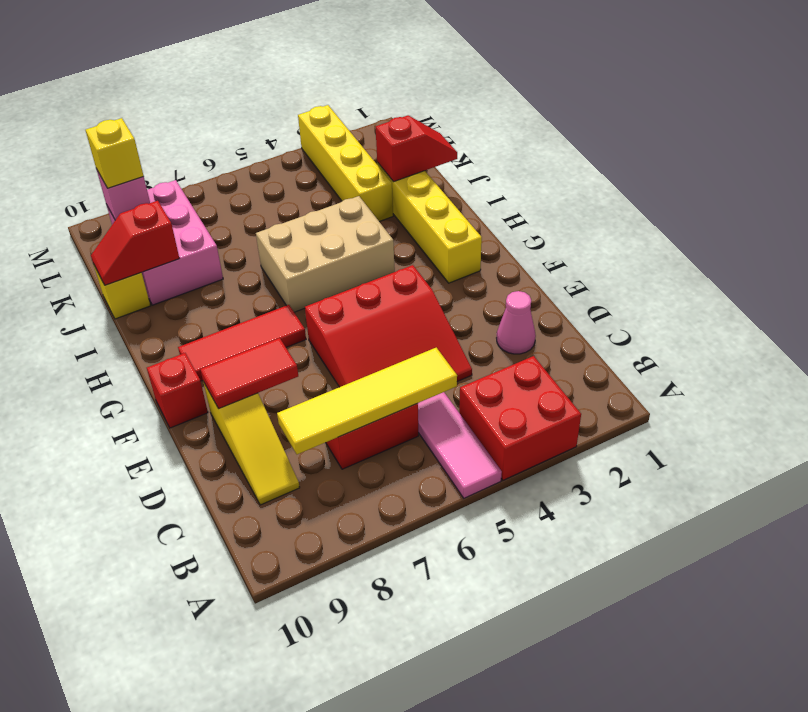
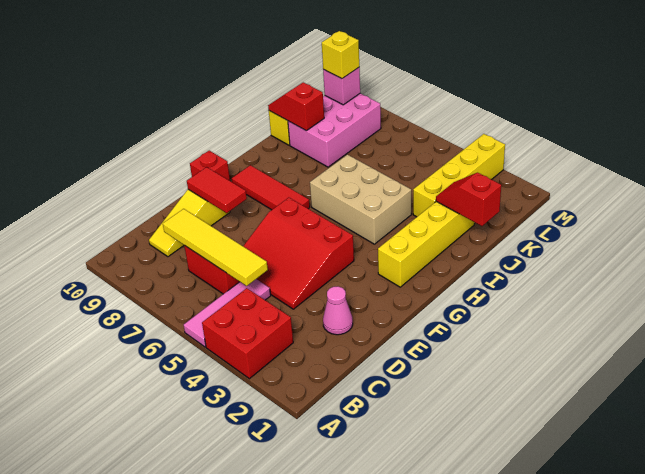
red 1x2 slope [376,115,457,182] -> red 1x2 slope turned to [436,173,501,226]

